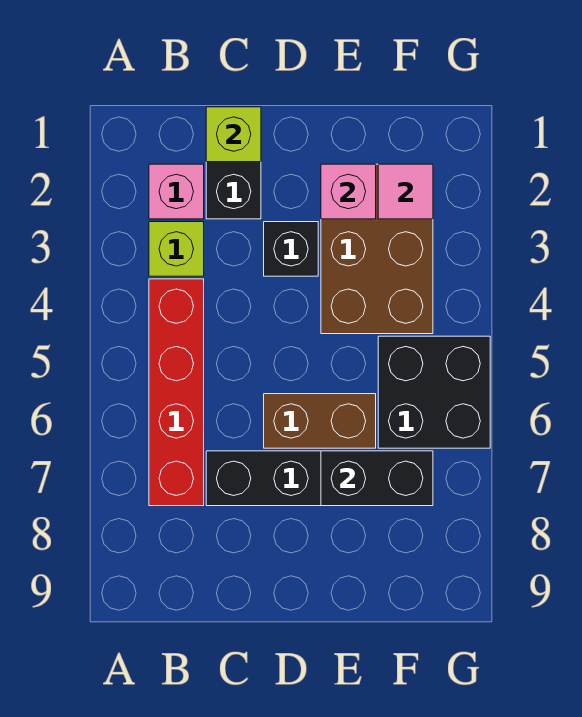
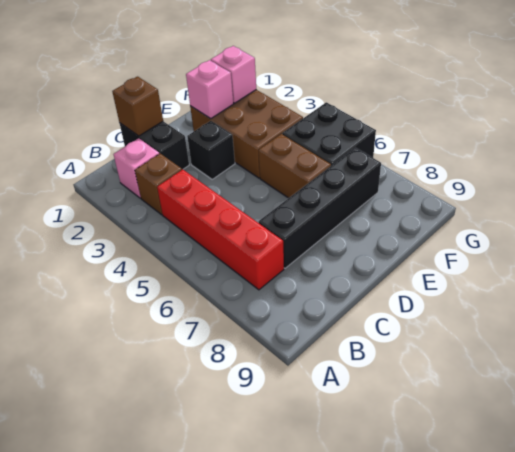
lime 1x1 brick [149,222,204,276] -> brown 1x1 brick [135,153,182,215]
lime 1x1 brick [206,107,261,162] -> brown 1x1 brick [112,77,163,136]
brown 1x2 brick [264,394,376,448] -> brown 1x2 brick turned to [259,134,331,198]
black 1x2 brick [321,451,433,506] -> none
pink 1x1 tile [378,164,433,219] -> pink 1x1 brick [211,46,256,103]

